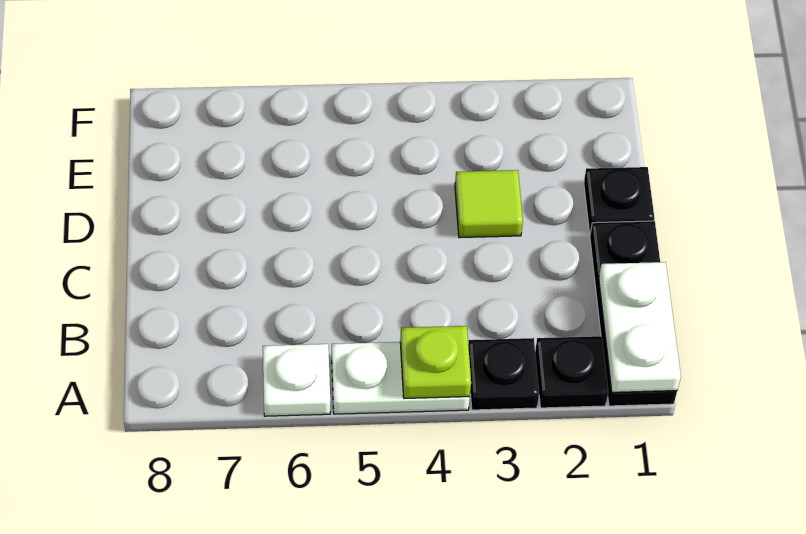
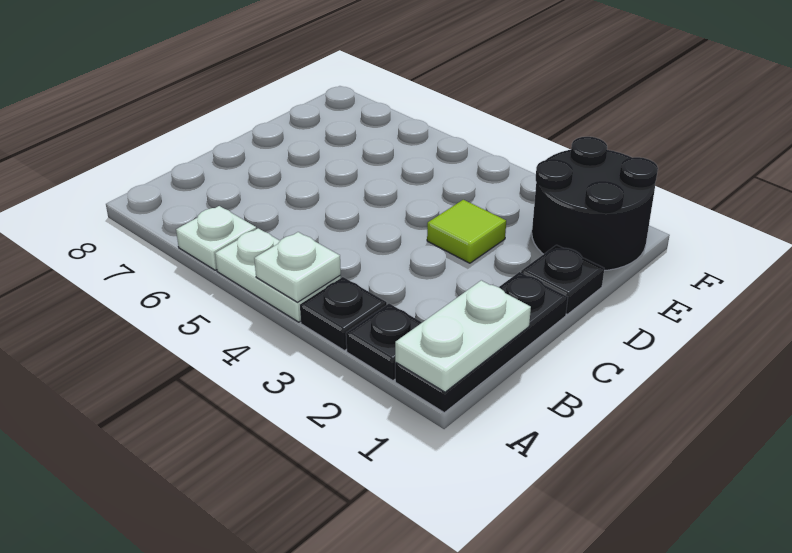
lime 1x1 plate [400,326,471,398] -> white 1x1 plate [254,232,341,302]
none -> black 2x2 round brick [532,137,658,270]

